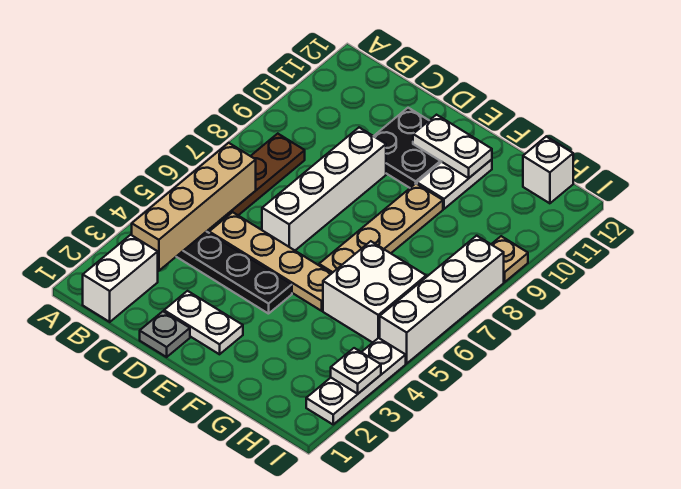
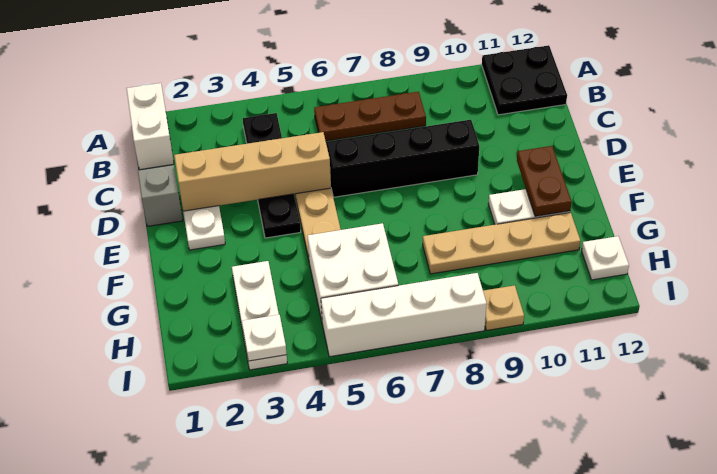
white 1x2 brick [83,235,158,322] -> white 1x2 brick turned to [126,83,174,170]
tan 1x4 brick [132,143,256,271] -> tan 1x4 brick moved to [174,132,331,211]
grey 1x1 plate [140,311,190,357] -> grey 1x1 brick [138,165,183,226]
white 1x4 brick [262,128,386,250] -> black 1x4 brick [326,120,479,197]
black 2x2 plate [374,108,441,188] -> black 2x2 plate moved to [482,45,567,115]
white 1x2 plate [413,115,492,178] -> brown 1x2 plate [517,146,572,216]
tan 1x4 plate [319,184,443,273] -> tan 1x4 plate moved to [423,213,580,274]
white 1x1 brick [523,137,573,203] -> white 1x1 plate [582,236,629,280]
white 1x3 plate [306,338,406,424] -> white 1x3 plate turned to [232,261,287,370]

